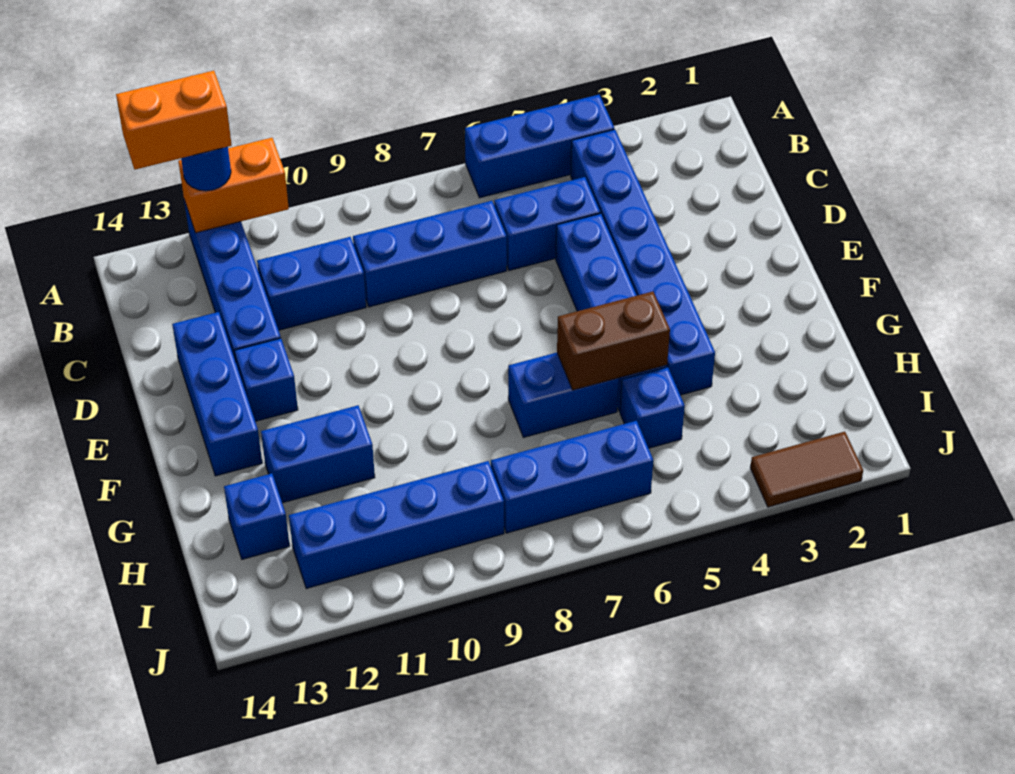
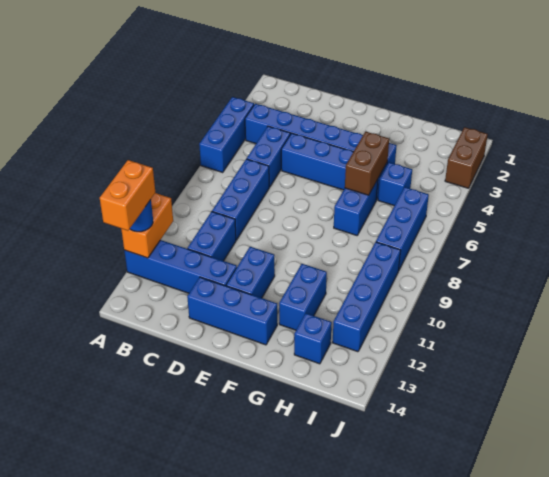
blue 1x1 brick [235,338,298,421] -> blue 1x2 brick [226,247,275,298]
brown 1x2 tile [750,432,863,507] -> brown 1x2 brick [445,127,488,188]

